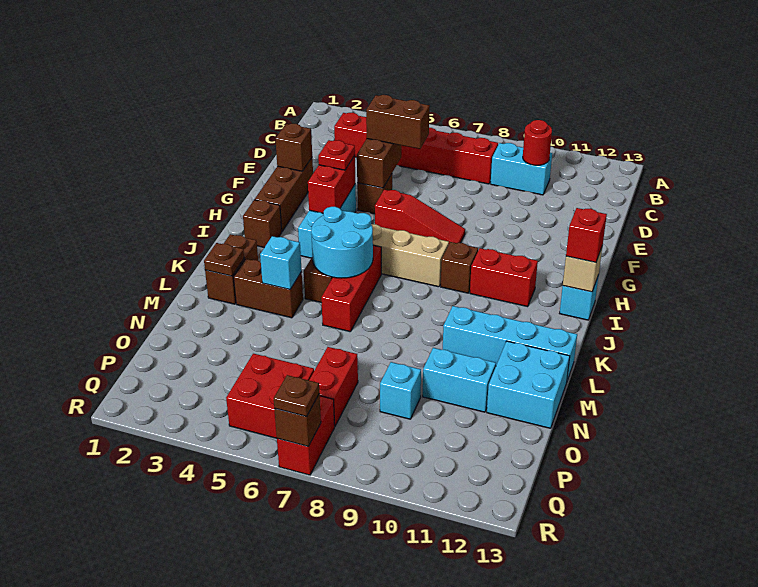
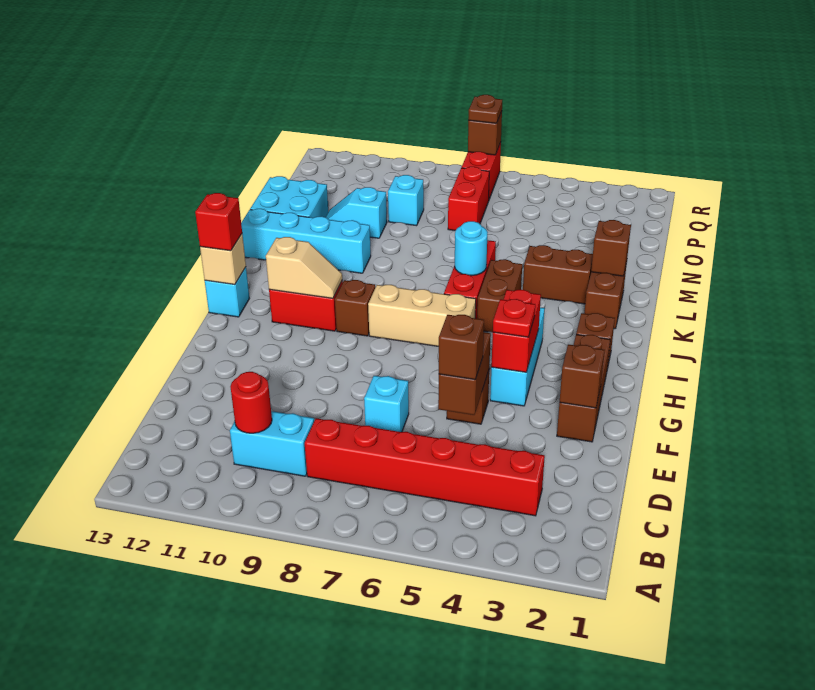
brown 1x2 brick [366,95,430,149] -> brown 1x1 brick [439,315,484,379]
red 1x3 slope [375,190,465,243] -> none
none -> tan 1x2 slope [266,237,342,298]
cyan 2x2 round brick [311,207,373,278] -> cyan 1x1 round brick [455,221,488,276]
brown 1x1 plate [204,243,244,276] -> brown 1x1 brick [591,220,631,276]
cyan 1x1 brick [260,236,302,290] -> cyan 1x1 brick moved to [364,376,409,432]
cyan 1x2 brick [423,348,496,412] -> cyan 1x2 slope [326,187,387,238]
red 2x2 brick [226,354,314,438] -> none

